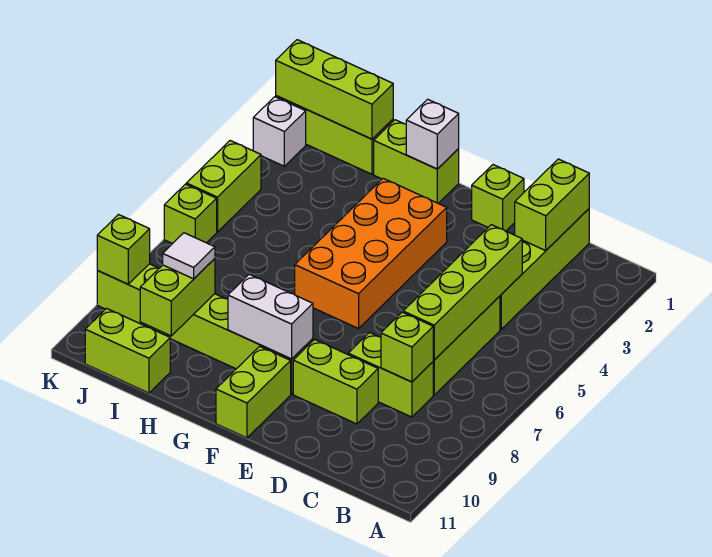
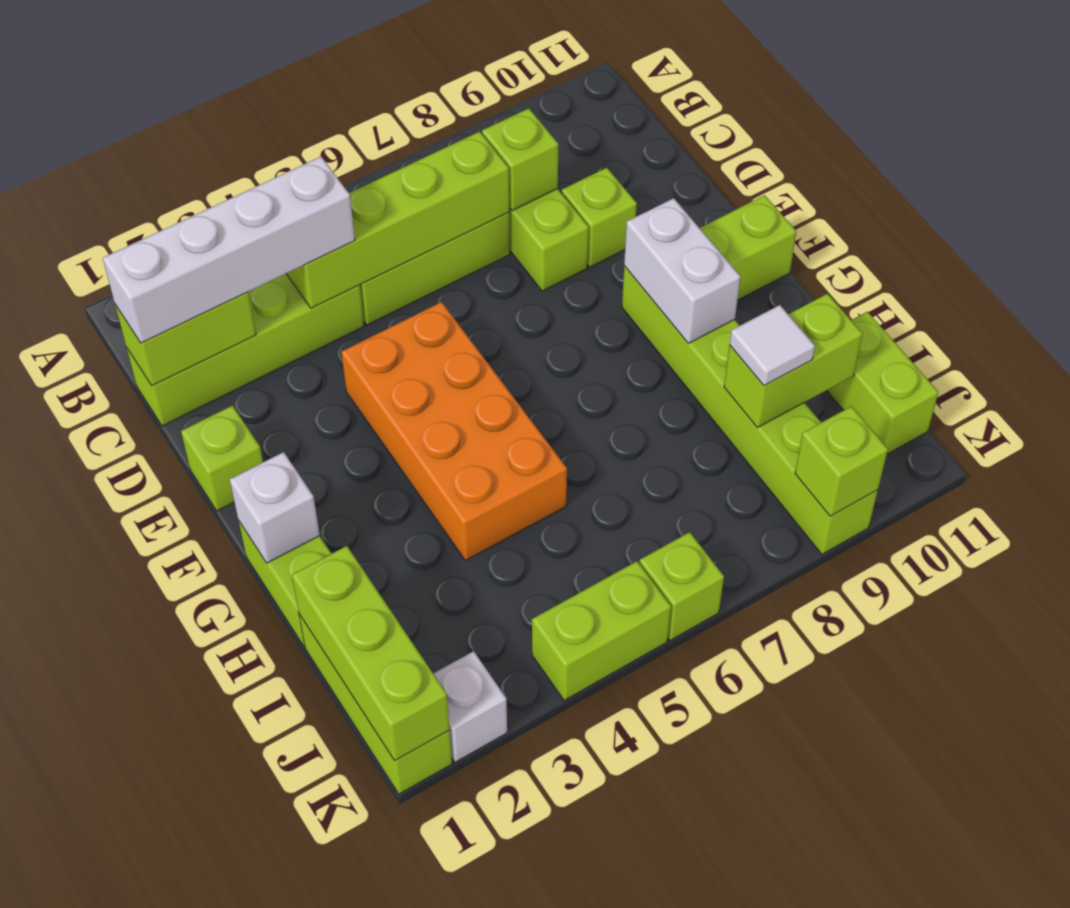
none -> white 1x4 brick [103,157,355,343]
lime 1x2 brick [293,339,378,424] -> lime 1x1 brick [562,168,637,267]
orange 2x4 brick [295,178,447,329] -> orange 2x4 brick turned to [341,302,567,560]

